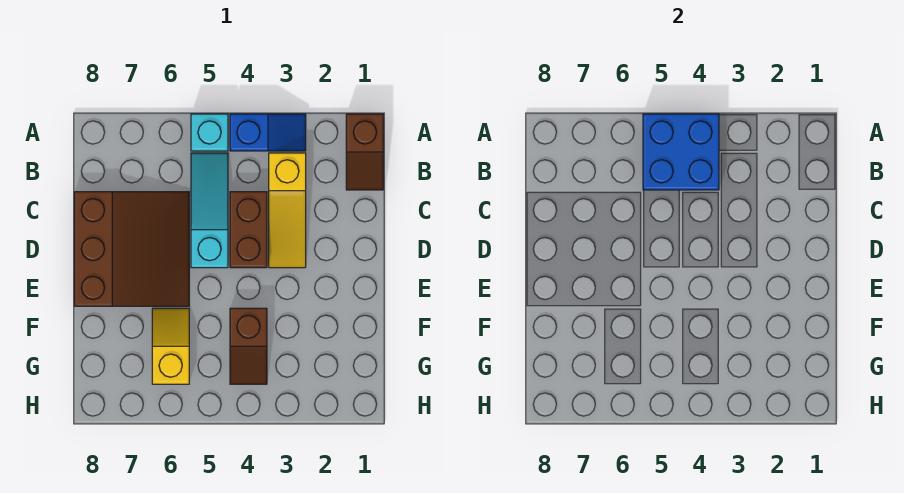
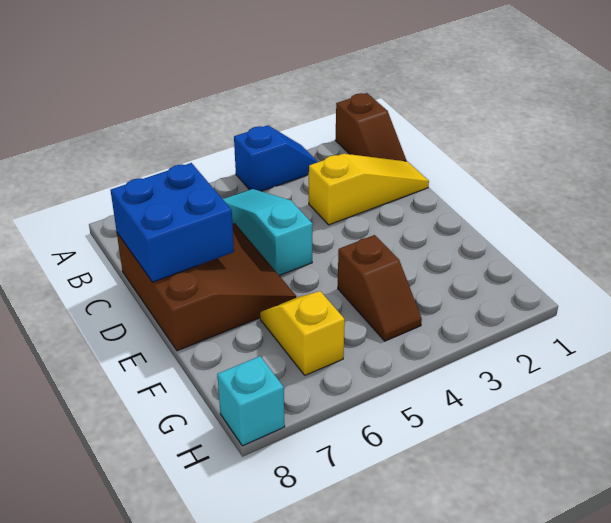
blue 2x2 brick [643,114,719,190] -> blue 2x2 brick moved to [111,163,234,282]
cyan 1x1 brick [191,114,228,151] -> cyan 1x1 brick moved to [217,356,285,446]
yellow 1x3 slope [269,153,306,268] -> yellow 1x3 slope turned to [309,154,429,225]
brown 1x2 brick [230,192,267,268] -> none

